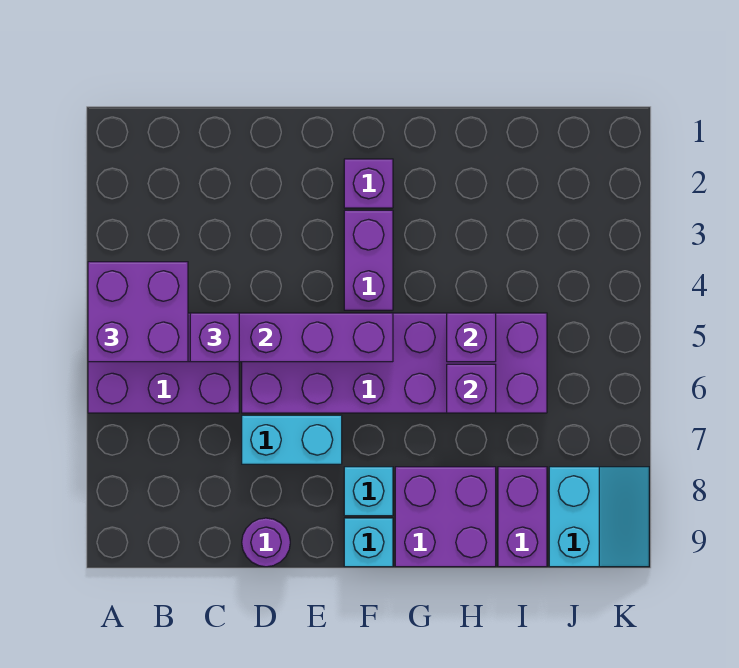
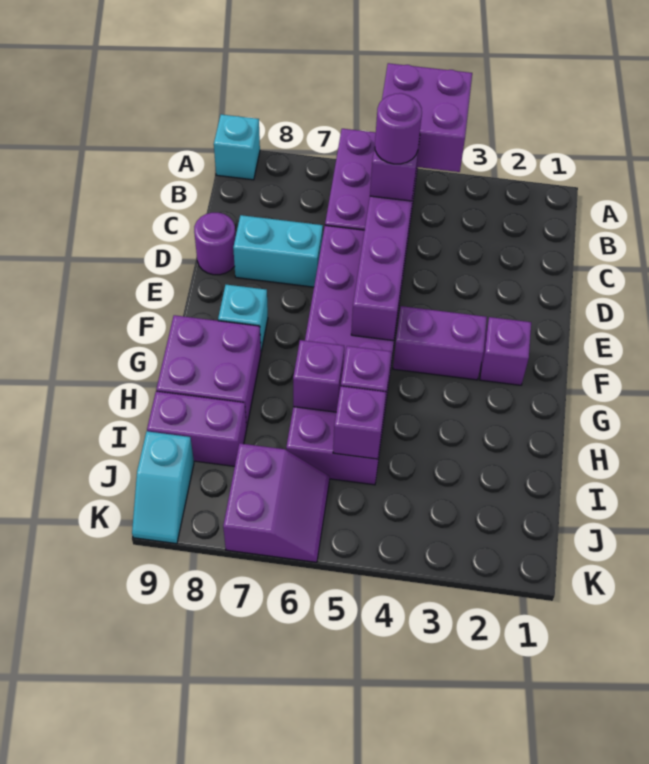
none -> purple 1x1 round brick [375,93,422,164]
cyan 1x2 brick [242,415,342,464] -> cyan 1x2 brick turned to [233,215,323,287]
cyan 1x1 brick [344,518,393,567] -> cyan 1x1 brick moved to [214,114,260,180]
none -> purple 1x1 brick [333,386,386,459]
none -> purple 2x2 slope [223,443,330,562]
cyan 2x2 slope [549,467,649,567] -> cyan 1x2 slope [132,431,194,544]

